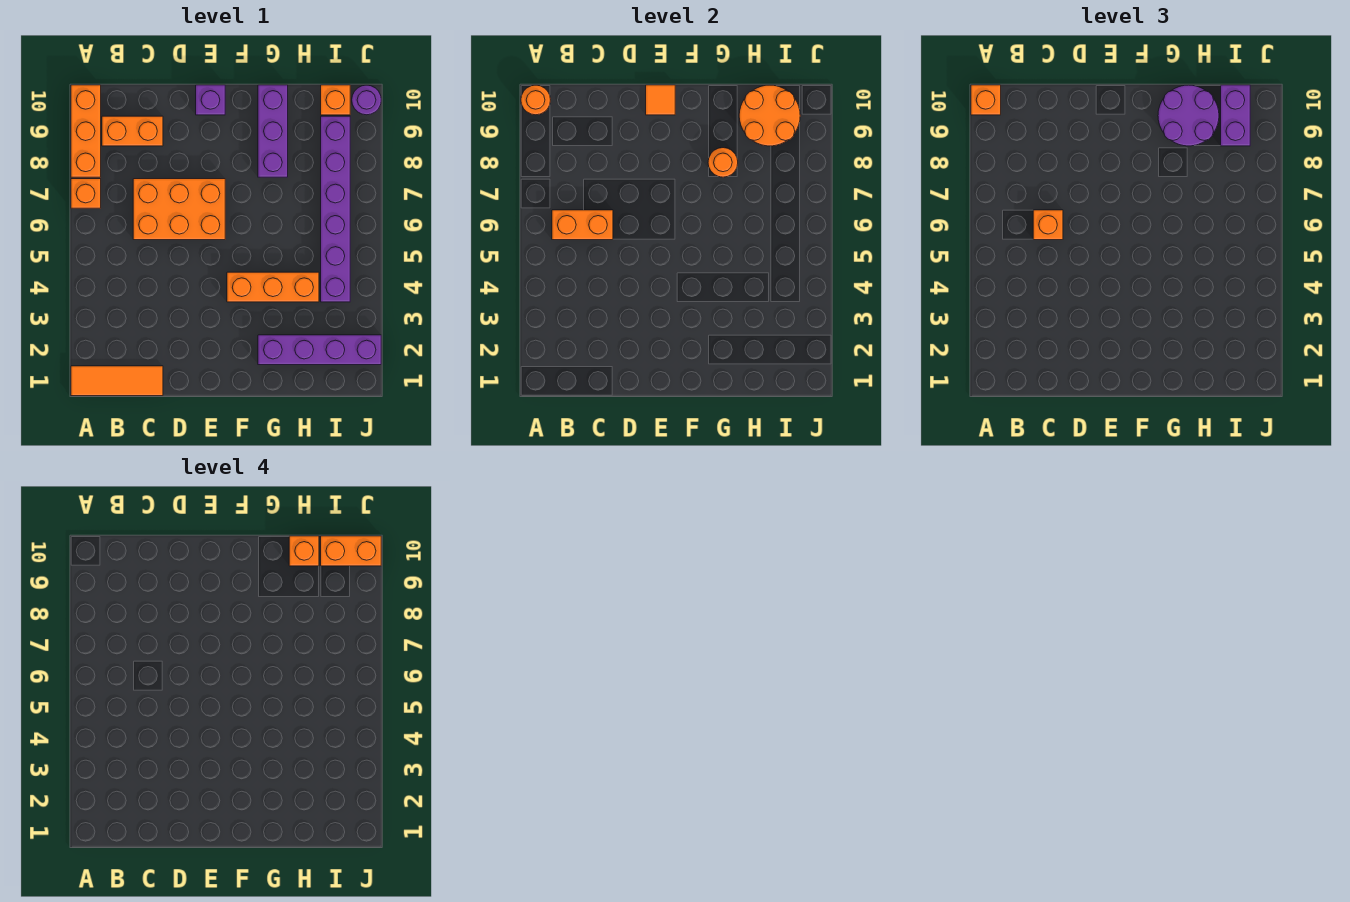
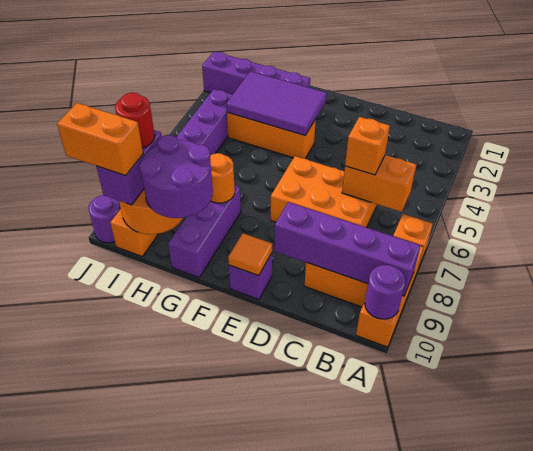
orange 1x3 tile [71,366,163,396] -> none
none -> purple 1x4 brick [274,202,421,296]
orange 1x1 round brick [521,85,550,115] -> purple 1x1 round brick [365,265,405,319]
orange 1x1 brick [971,85,1001,115] -> none
none -> purple 2x3 tile [226,71,327,135]
orange 1x1 brick [289,536,319,566] -> none
none -> red 1x1 round brick [115,93,155,148]

